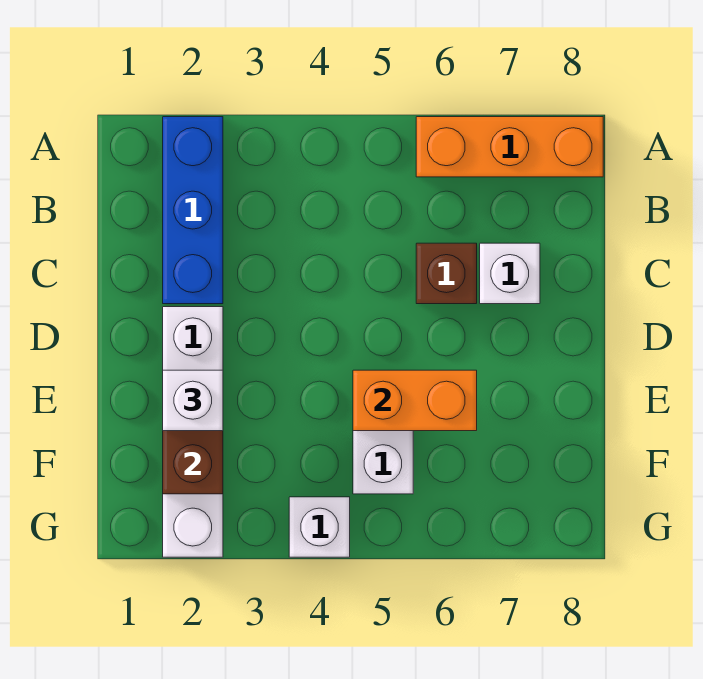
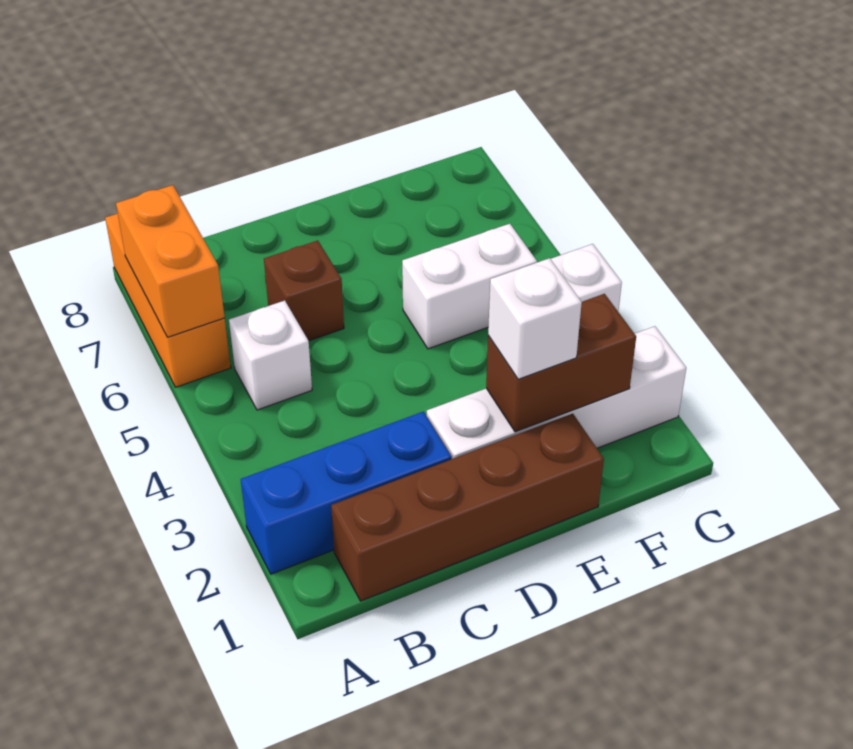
none -> brown 1x4 brick [331,414,604,601]
white 1x1 brick [480,243,540,304] -> white 1x1 brick moved to [229,300,312,410]
orange 1x2 brick [353,370,477,431] -> orange 1x2 brick moved to [116,185,225,337]

